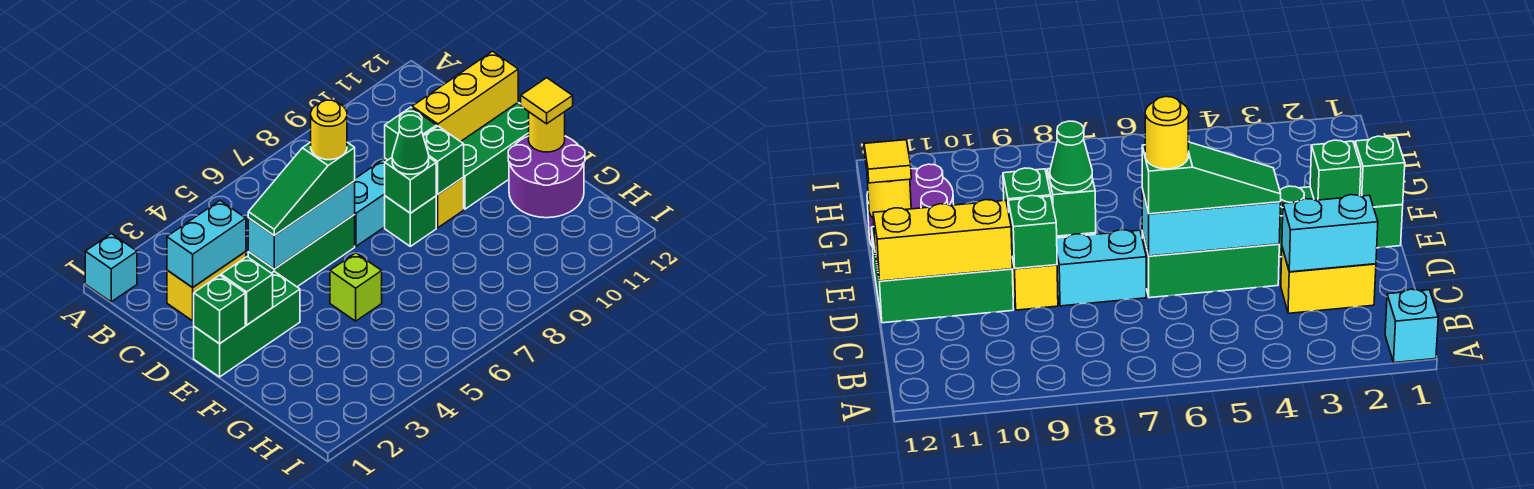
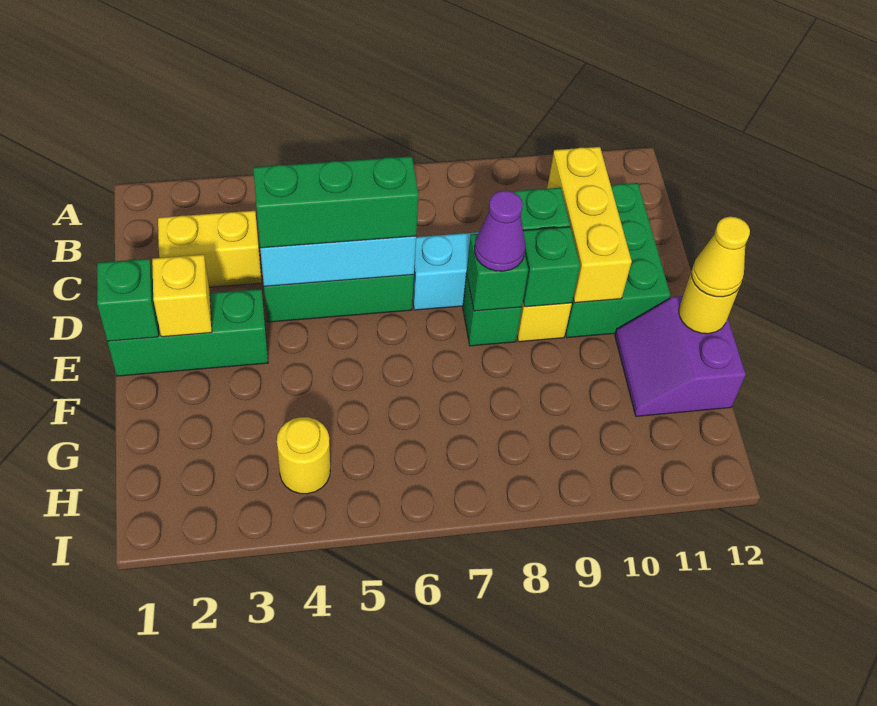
cyan 1x1 brick [85,234,137,302] -> none
cyan 1x2 brick [167,201,246,288] -> none
green 1x3 slope [248,142,355,235] -> green 1x3 brick [253,156,419,248]
yellow 1x1 round brick [311,100,347,160] -> yellow 1x1 round brick moved to [277,417,330,494]
green 2x3 brick [461,103,529,209] -> green 2x3 brick turned to [565,183,670,338]
yellow 1x3 brick [412,51,518,142] -> yellow 1x3 brick turned to [547,147,632,303]
green 1x1 brick [221,257,273,325] -> yellow 1x1 brick [152,255,212,337]
green 1x1 cone [392,115,429,174] -> purple 1x1 cone [475,191,525,271]
lime 1x1 brick [330,253,382,321] -> none
purple 2x2 round brick [508,136,585,218] -> purple 2x2 slope [615,296,746,416]
yellow 1x1 tile [521,78,573,124] -> yellow 1x1 cone [691,217,750,297]

